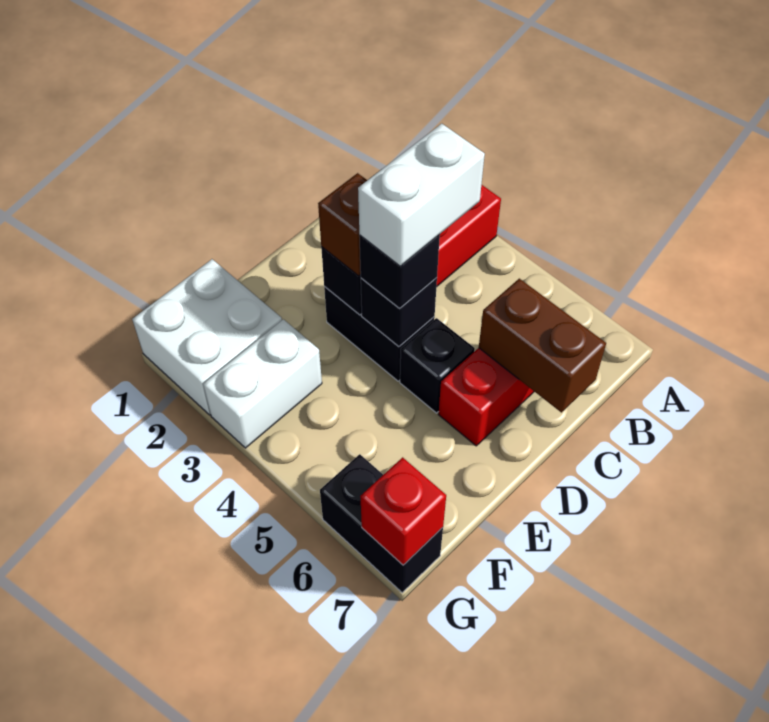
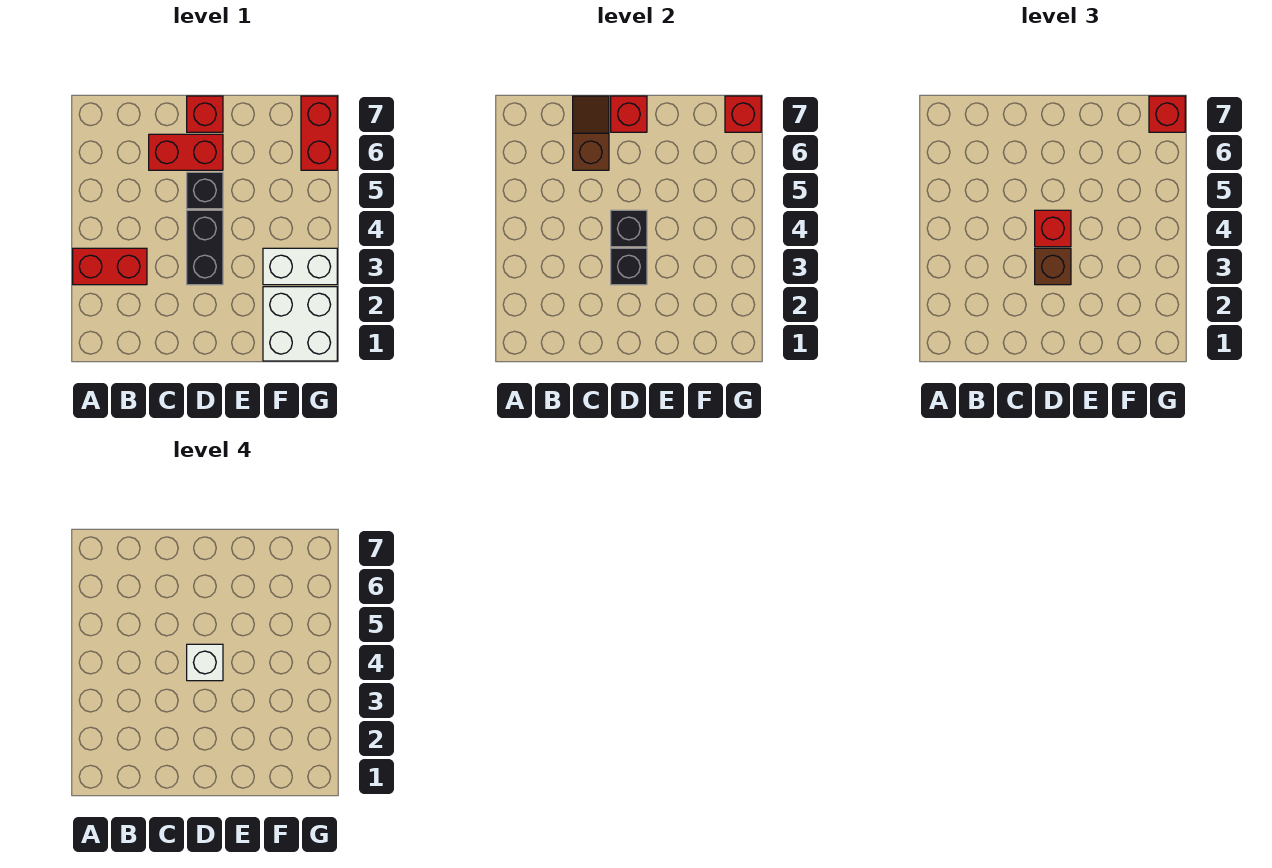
white 1x2 brick [358,124,485,266] -> white 1x1 brick [187,644,223,681]
brown 1x2 brick [479,279,606,413] -> brown 1x2 slope [573,96,609,170]
black 1x1 brick [359,235,440,309] -> red 1x1 brick [1035,210,1071,247]
none -> red 1x1 brick [187,96,223,132]
none -> red 1x1 brick [611,96,647,132]
black 1x2 brick [320,454,443,593] -> red 1x2 brick [301,96,337,170]
none -> red 1x1 brick [1149,96,1185,132]

